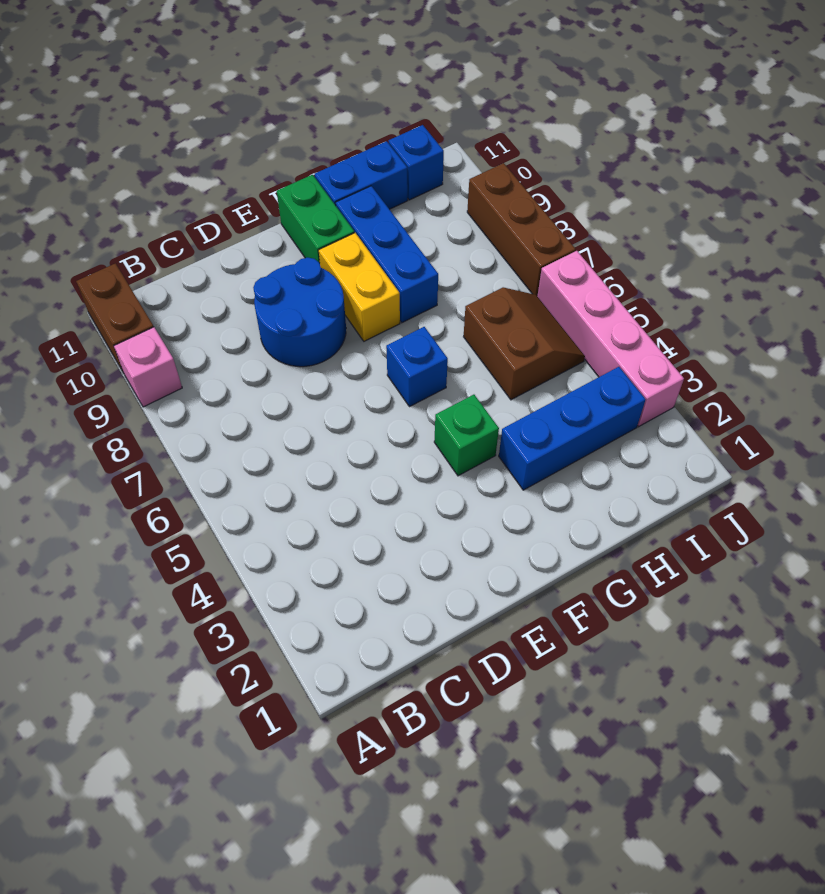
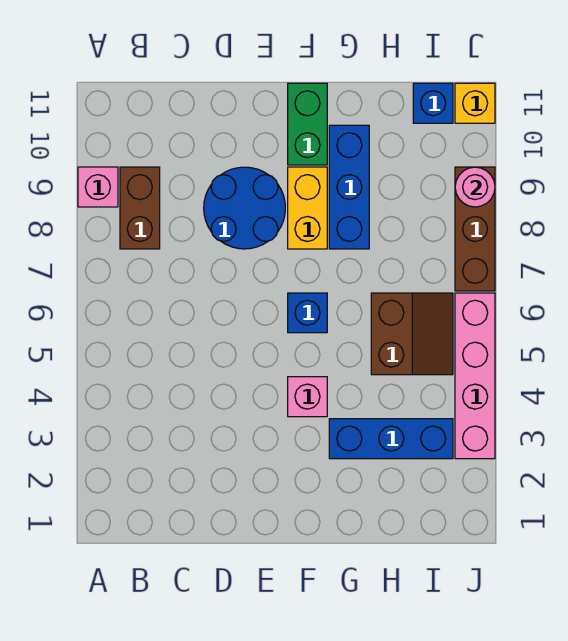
brown 1x2 brick [76,263,154,373] -> brown 1x2 brick moved to [120,167,160,249]
green 1x1 brick [434,395,499,476] -> pink 1x1 brick [288,377,327,417]
blue 1x2 brick [315,141,408,209] -> none
none -> pink 1x1 round brick [455,167,495,207]
none -> yellow 1x1 brick [455,83,495,123]

